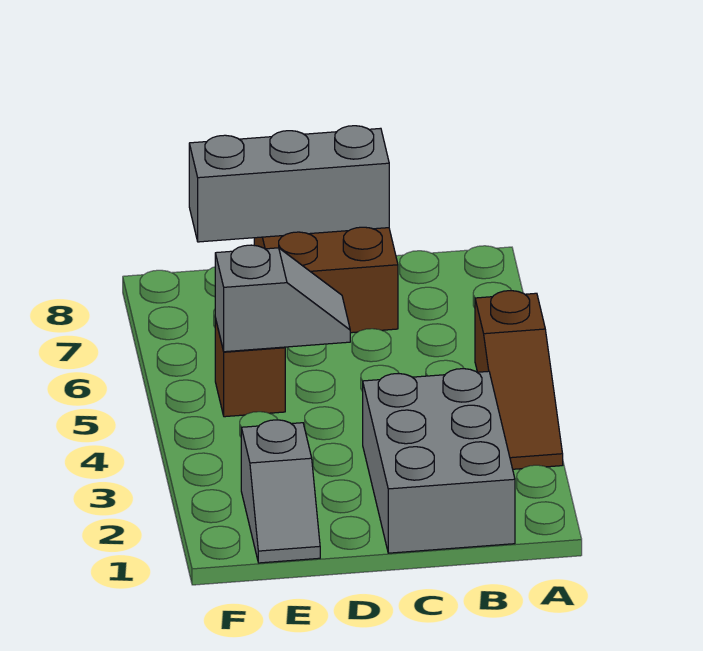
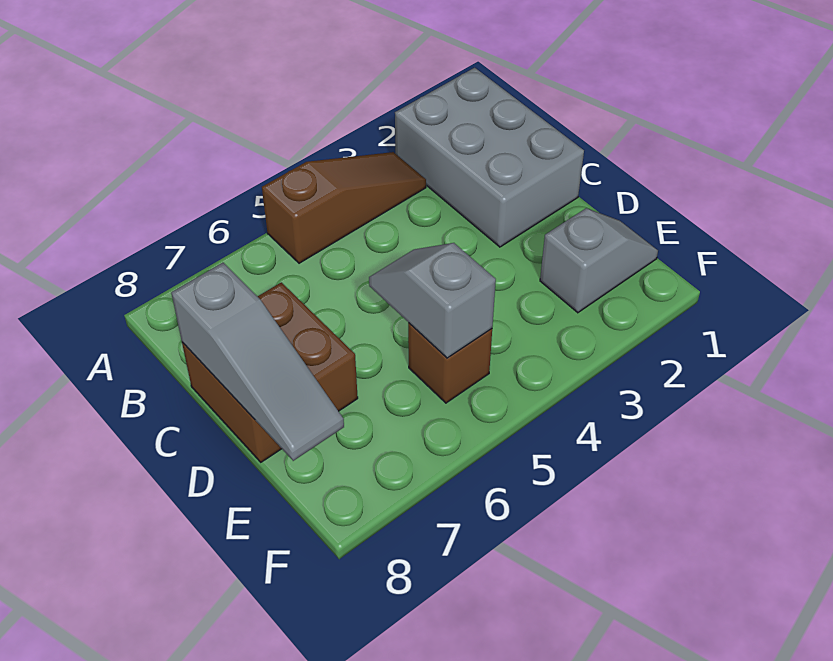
grey 2x3 brick [363,369,515,553] -> grey 2x3 brick turned to [395,68,584,247]
grey 1x3 brick [189,126,389,242] -> grey 1x3 slope [171,263,344,461]

